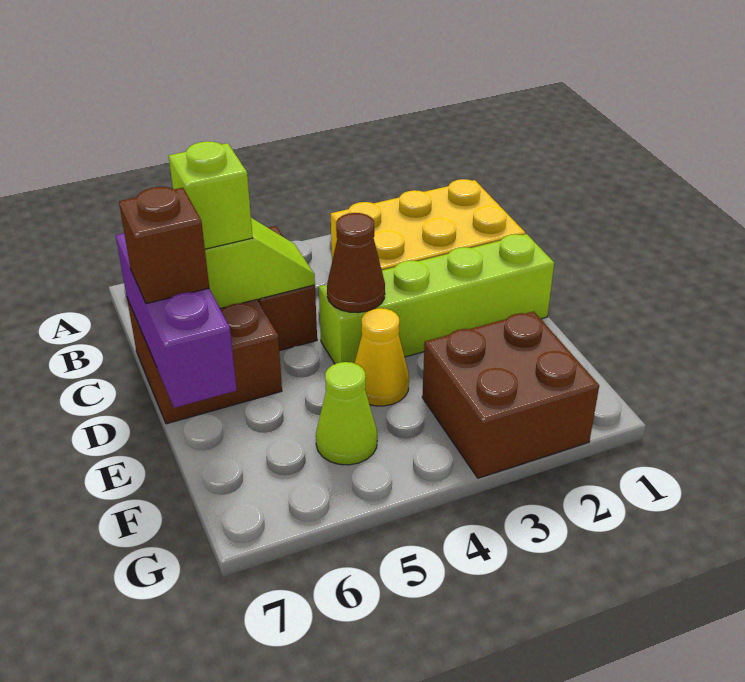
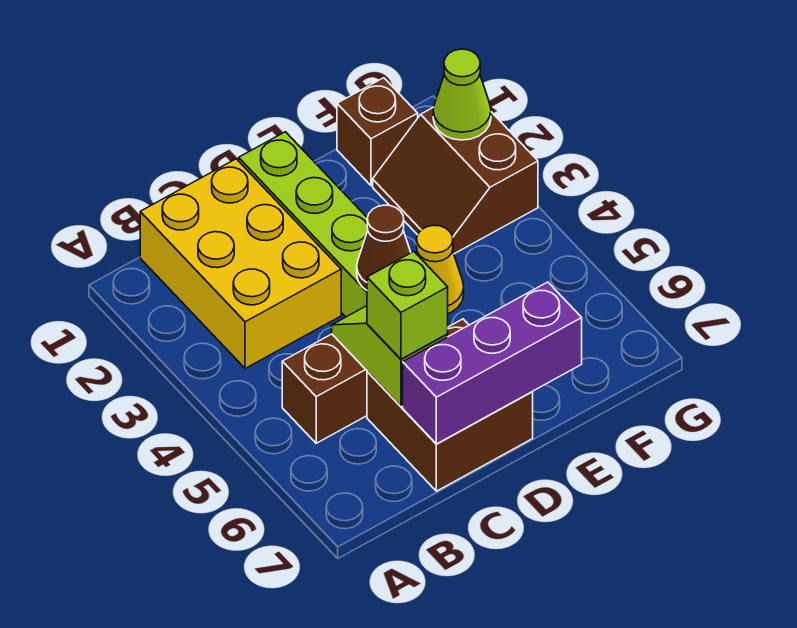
brown 1x1 brick [119,187,209,304] -> brown 1x1 brick moved to [337,78,418,185]
brown 2x2 brick [422,311,599,478] -> brown 2x2 slope [373,107,538,254]
lime 1x1 cone [316,362,377,465] -> lime 1x1 cone moved to [433,49,491,140]

